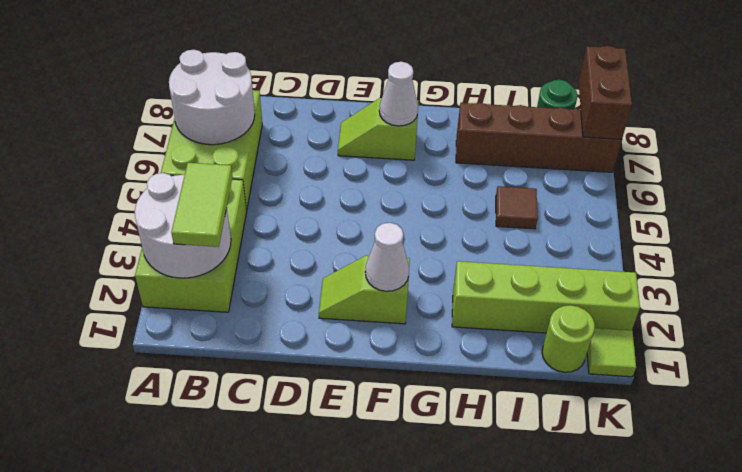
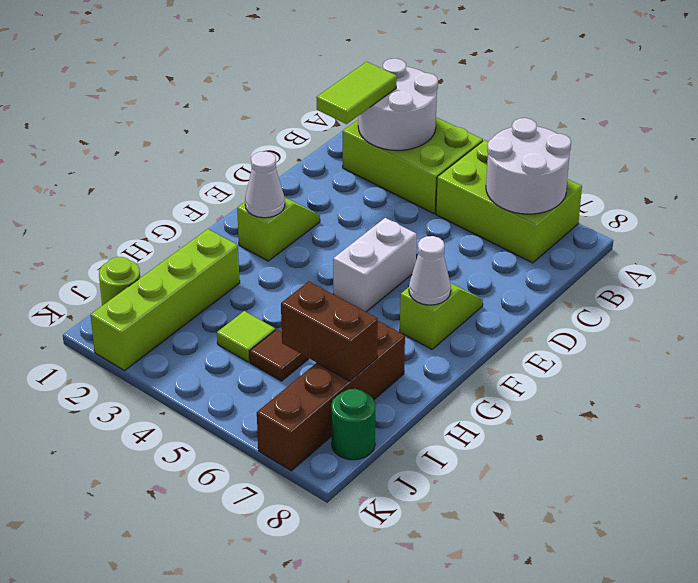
lime 1x2 tile [171,163,233,247] -> lime 1x2 tile turned to [316,62,397,124]
none -> white 1x2 brick [333,218,417,312]
lime 1x1 tile [587,328,636,377] -> lime 1x1 tile moved to [217,311,275,362]
brown 1x2 brick [579,46,632,139] -> brown 1x2 brick moved to [281,281,378,381]

